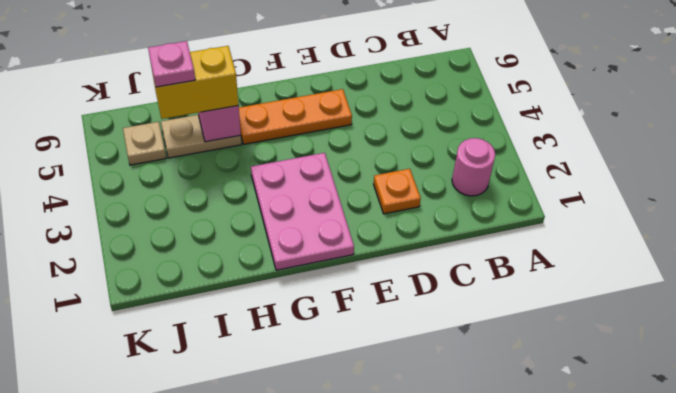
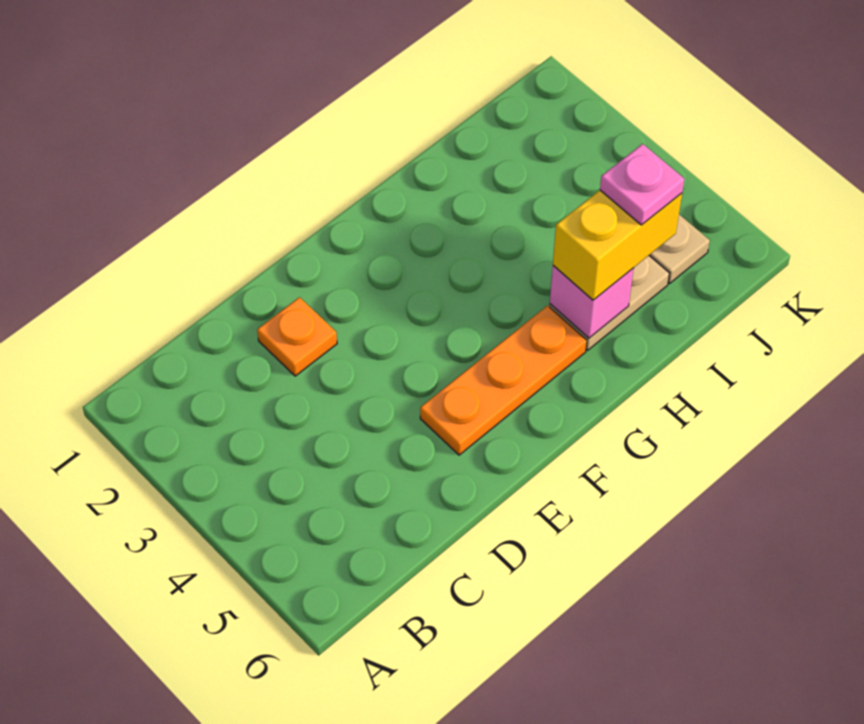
pink 1x1 round brick [452,138,495,196] -> none
pink 2x3 plate [251,153,354,270] -> none

